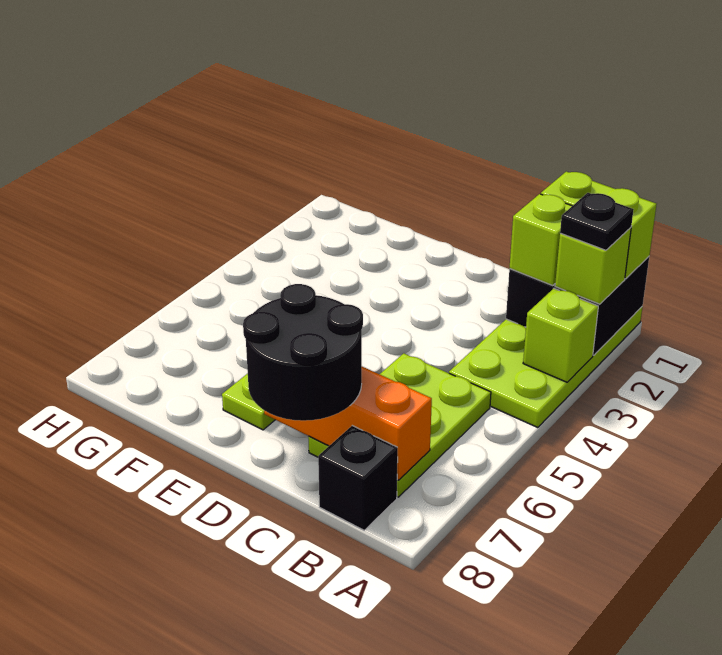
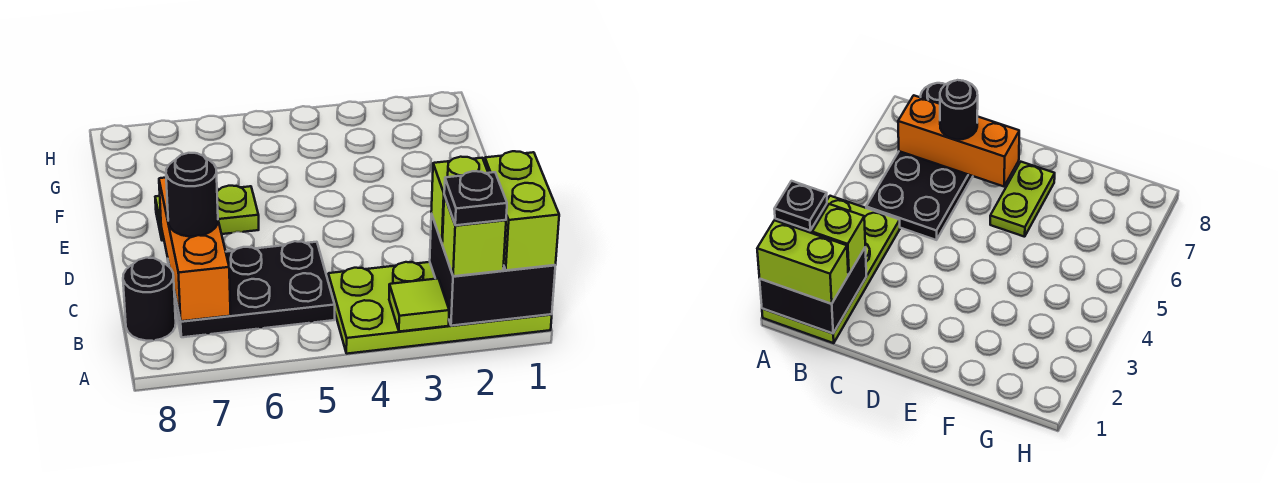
lime 1x1 brick [523,288,598,382] -> lime 1x1 tile [389,279,449,332]
lime 2x3 plate [308,353,491,497] -> black 2x3 plate [168,241,335,337]
black 1x1 brick [318,426,398,530] -> black 1x1 round brick [123,258,176,341]
black 2x2 round brick [243,284,363,421] -> black 1x1 round brick [166,153,218,237]

